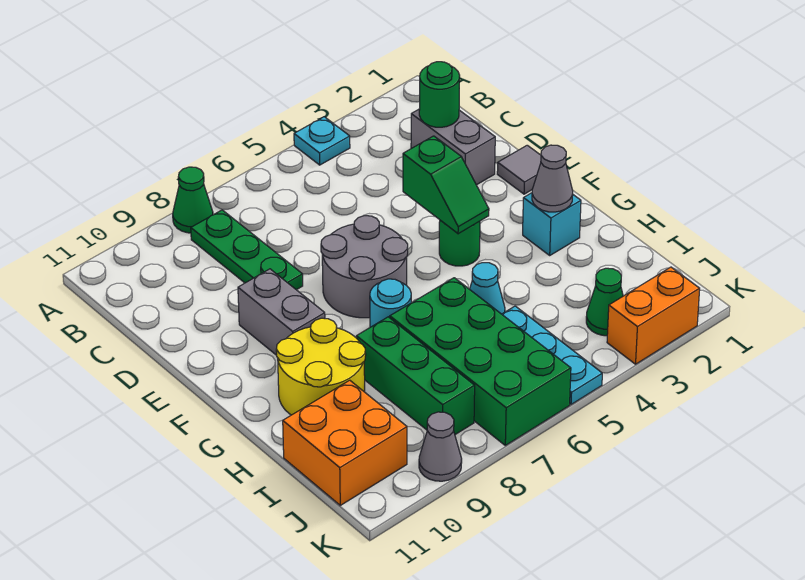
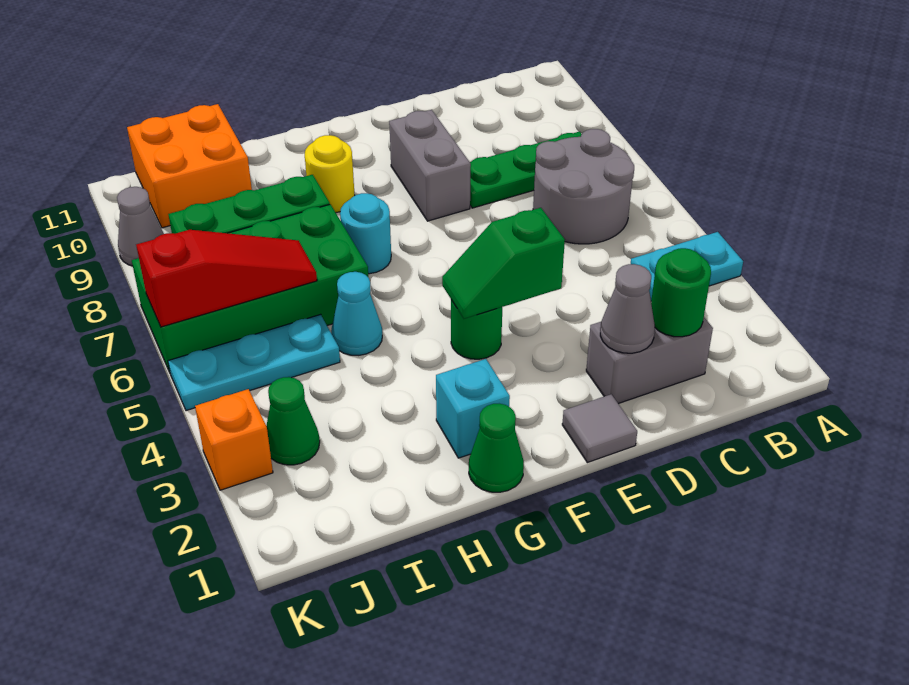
cyan 1x1 plate [294,117,350,165] -> cyan 1x2 plate [631,232,743,300]
green 1x1 cone [173,167,213,233] -> green 1x1 cone moved to [469,404,524,492]
grey 2x2 round brick [321,216,408,318] -> grey 2x2 round brick moved to [533,129,634,244]
grey 1x2 brick [238,269,325,355] -> grey 1x2 brick turned to [389,110,471,221]
grey 1x1 cone [532,145,573,212] -> grey 1x1 cone moved to [600,264,655,353]
yellow 2x2 round brick [276,318,366,415] -> yellow 1x1 round brick [305,135,355,212]
none -> red 1x3 slope [136,230,317,327]
orange 1x2 brick [607,267,700,364] -> orange 1x1 brick [195,389,273,490]

